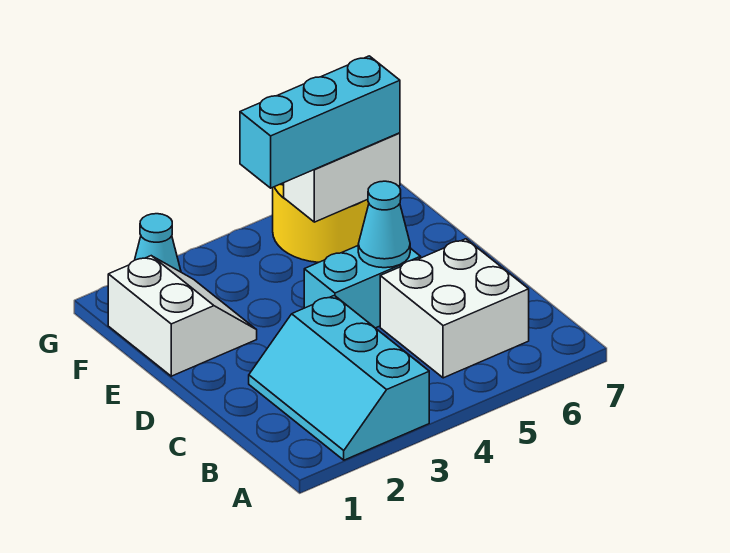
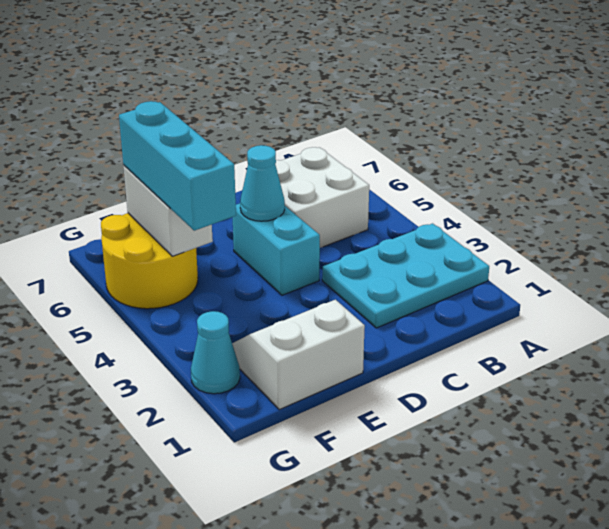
cyan 2x3 slope [249,295,429,460] -> cyan 2x3 plate [322,223,489,328]

